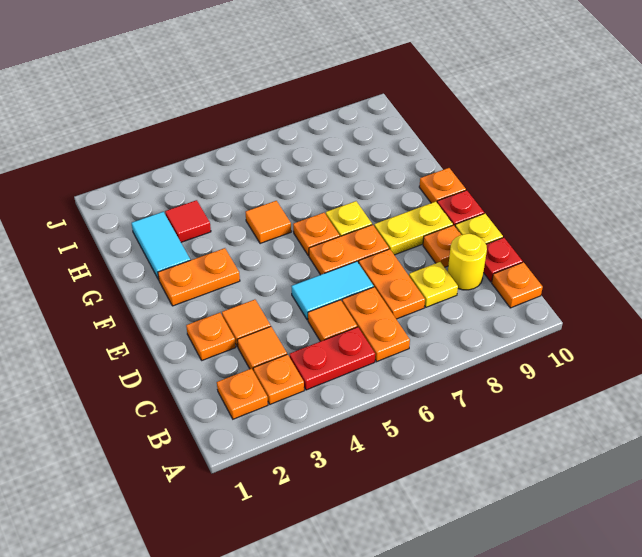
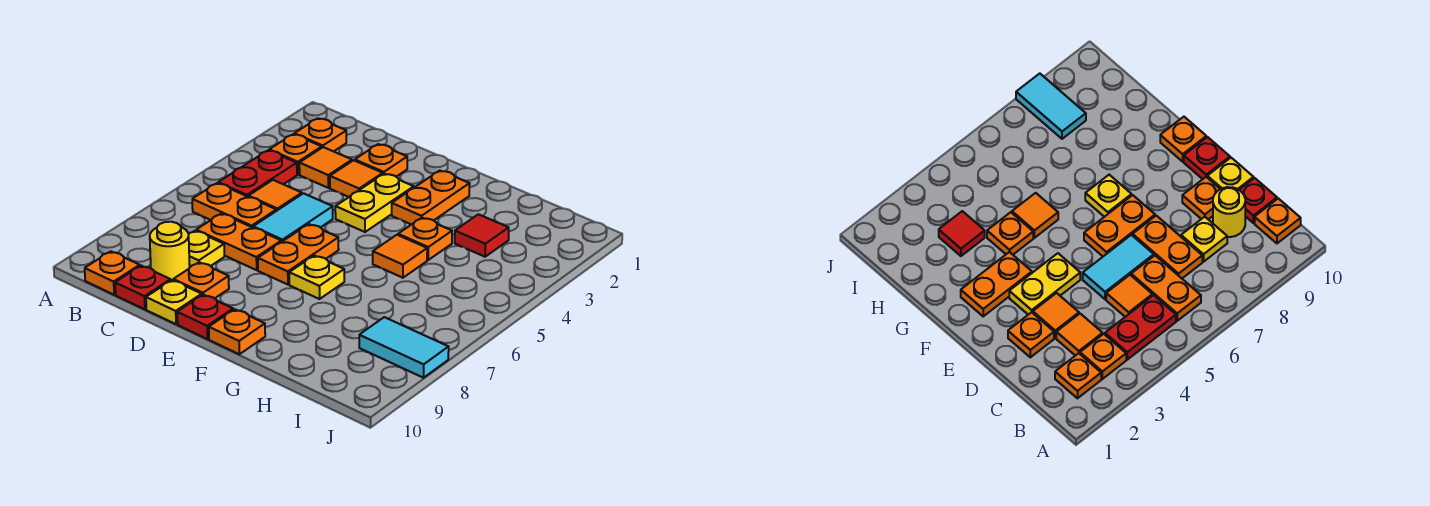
yellow 1x2 plate [374,202,453,255] -> yellow 1x2 plate moved to [335,174,414,232]
orange 1x1 plate [293,213,340,256] -> orange 1x1 plate moved to [398,218,452,260]
cyan 1x2 tile [132,212,190,280] -> cyan 1x2 tile moved to [359,317,449,378]

